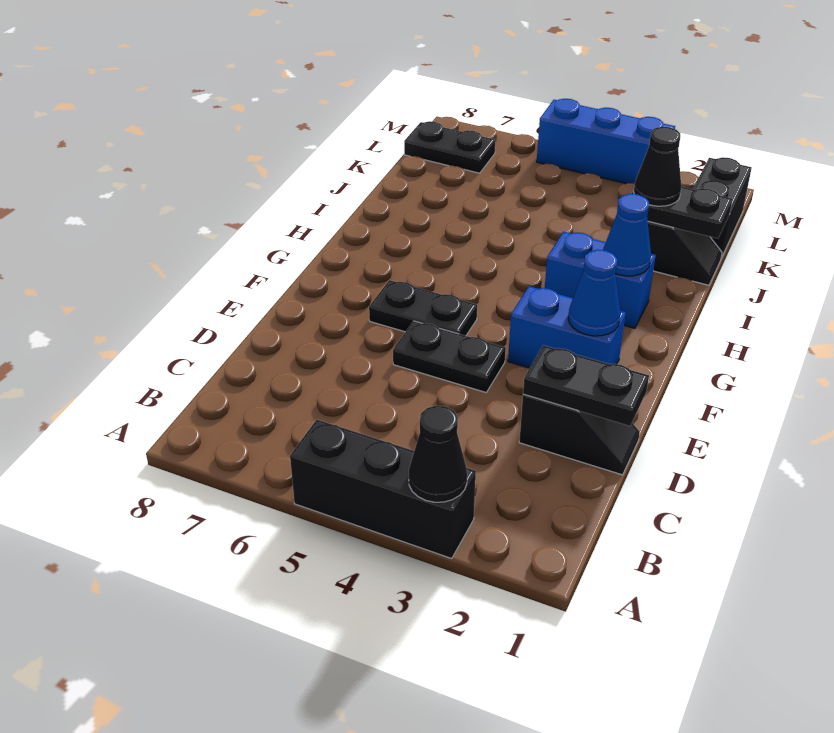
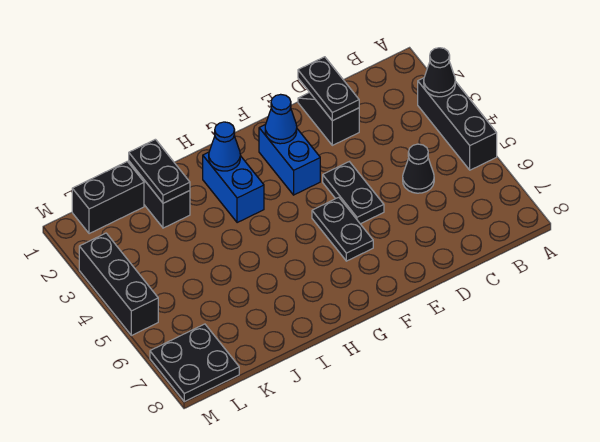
black 1x1 cone [634,127,681,206] -> black 1x1 cone moved to [403,144,434,193]
black 1x2 plate [404,121,495,173] -> black 2x2 plate [150,324,239,402]
blue 1x3 brick [537,99,675,184] -> black 1x3 brick [79,233,158,335]

